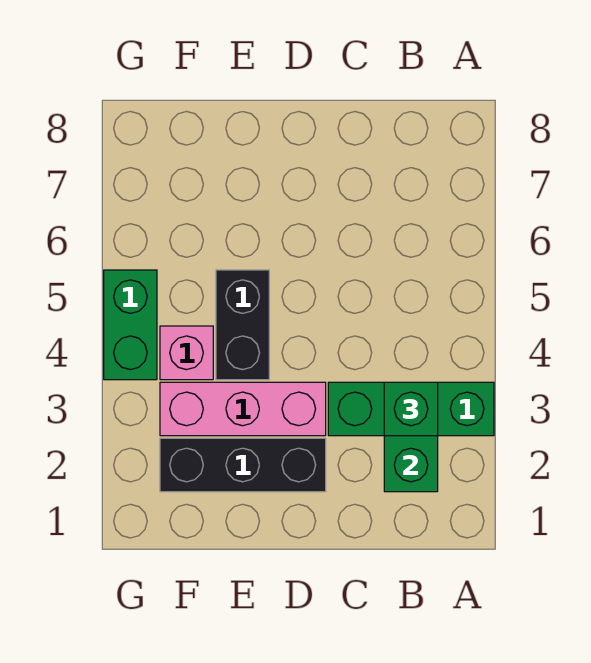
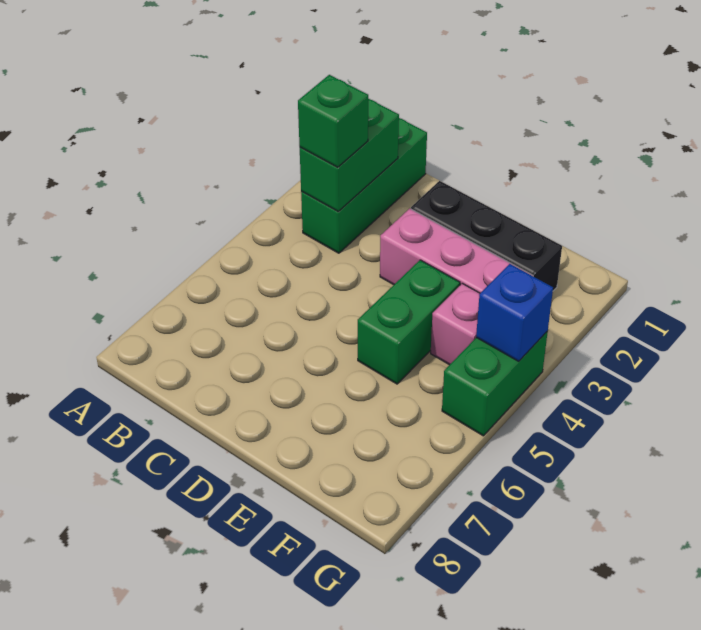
green 1x3 brick [328,382,494,436] -> green 1x3 brick turned to [301,118,427,253]
black 1x2 brick [216,270,269,380] -> green 1x2 brick [358,260,460,384]
none -> blue 1x1 brick [476,264,553,361]

